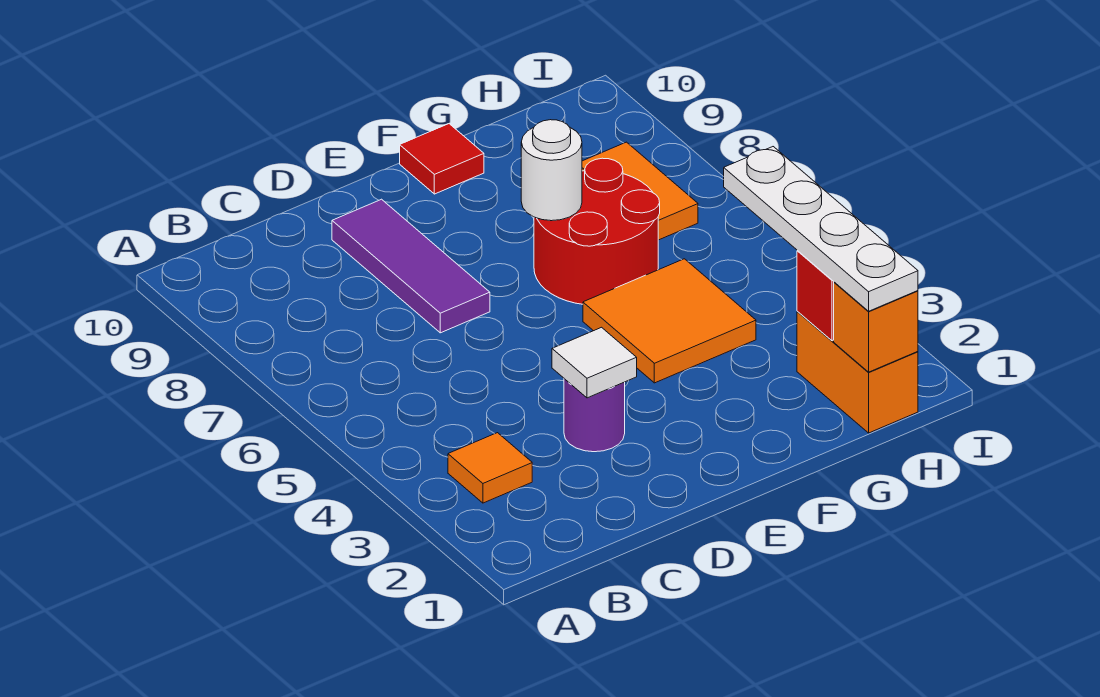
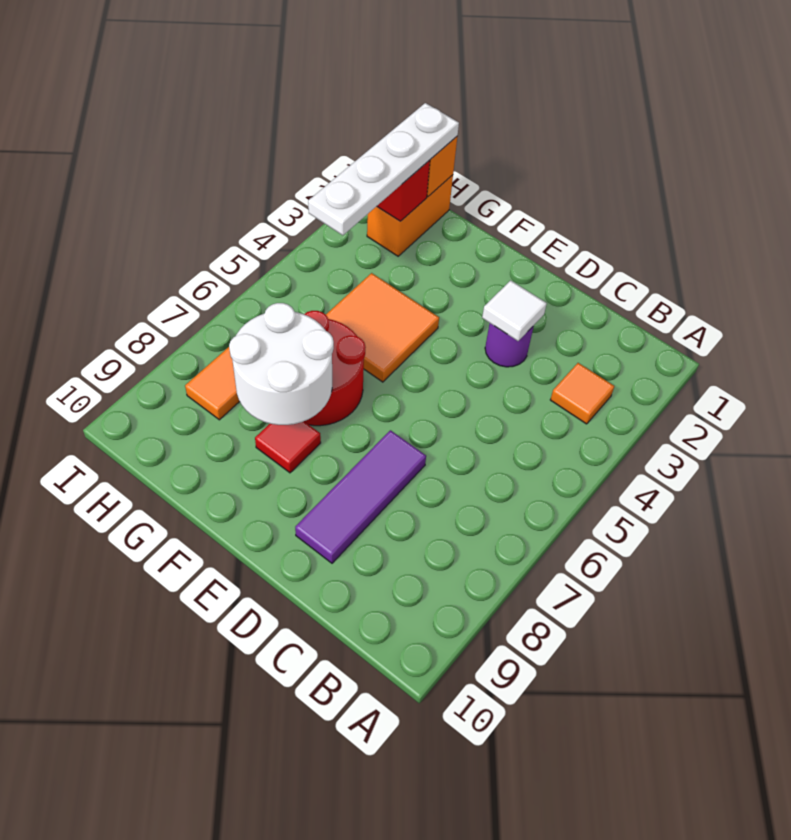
white 1x1 round brick [521,120,582,221] -> white 2x2 round brick [229,303,334,425]
red 1x1 tile [400,124,484,194] -> red 1x1 tile moved to [255,421,321,473]

